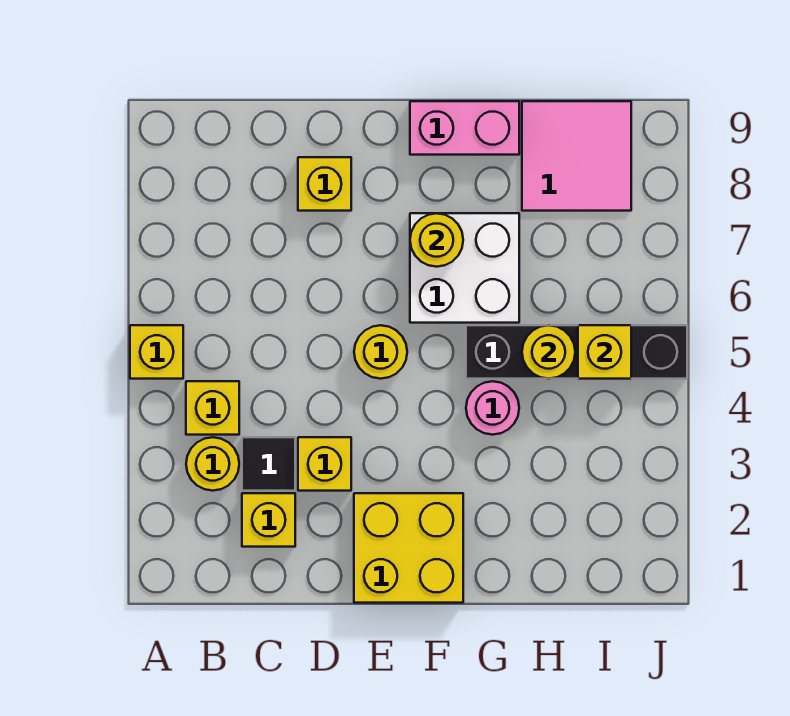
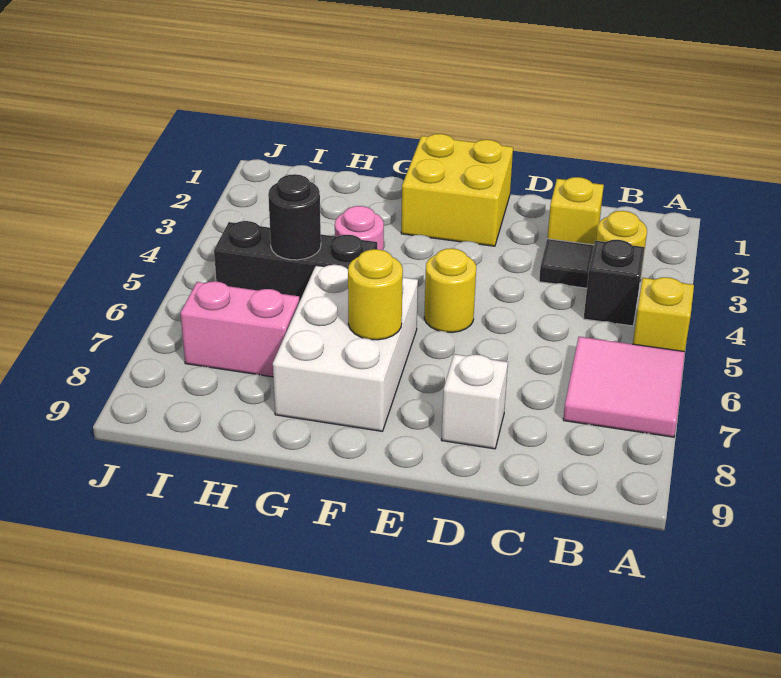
yellow 1x1 brick [186,381,239,435] -> black 1x1 brick [584,240,645,326]
yellow 1x1 brick [298,437,351,491] -> none
yellow 1x1 brick [298,157,351,211] -> white 1x1 brick [441,354,508,449]
white 2x2 brick [410,213,519,323] -> white 2x3 brick [273,265,418,431]
pink 1x2 brick [410,101,519,155] -> pink 1x2 brick moved to [180,281,300,377]
black 1x4 brick [466,325,687,379] -> black 1x3 brick [214,221,377,301]
yellow 1x1 round brick [522,325,575,379] -> black 1x1 round brick [268,174,321,260]
pink 2x2 tile [522,101,631,211] -> pink 2x2 tile moved to [563,337,685,437]
yellow 1x1 brick [578,325,631,379] -> none

